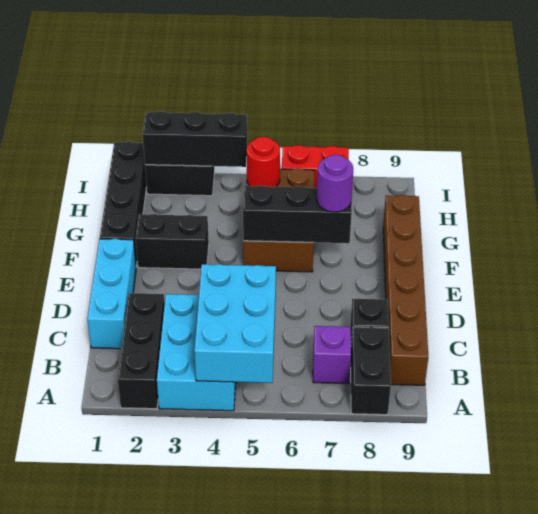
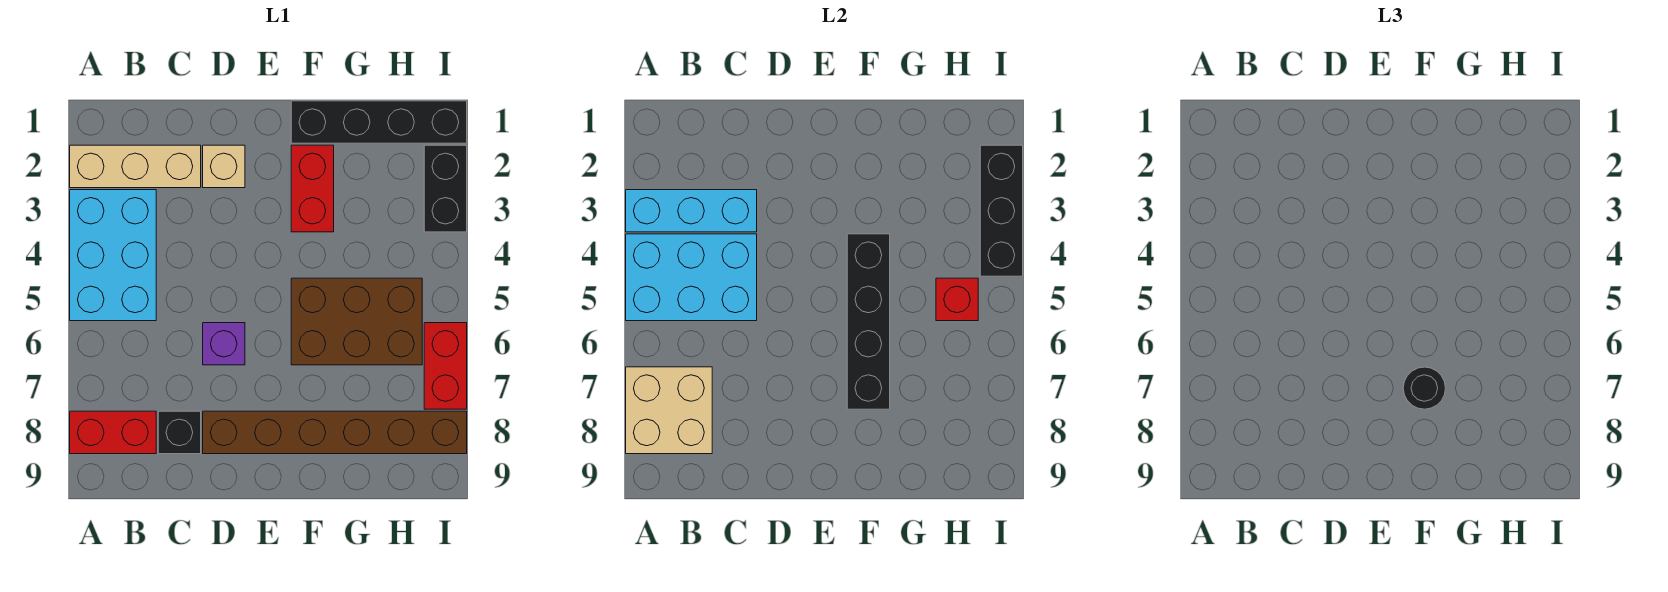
black 1x3 brick [118,293,165,409] -> tan 1x3 brick [70,145,201,188]
cyan 2x3 brick [157,294,236,411] -> cyan 2x3 brick turned to [70,190,156,321]
none -> tan 2x2 brick [626,367,712,454]
black 1x2 brick [351,327,391,415] -> red 1x2 brick [70,411,156,454]
purple 1x1 brick [313,326,351,384] -> purple 1x1 brick moved to [203,323,245,365]
brown 1x6 brick [383,195,428,385] -> brown 1x6 brick moved to [203,411,467,454]
cyan 1x3 brick [87,239,136,349] -> cyan 1x3 brick moved to [626,190,757,232]
none -> tan 1x1 brick [203,145,245,188]
black 1x2 brick [136,214,209,269] -> red 1x2 brick [291,145,334,232]
black 1x3 brick [243,185,352,243] -> black 1x4 brick [847,234,890,409]
purple 1x1 round brick [317,155,353,212] -> black 1x1 round brick [1403,367,1445,409]
red 1x1 round brick [247,137,280,187] -> red 1x1 brick [936,278,978,321]

